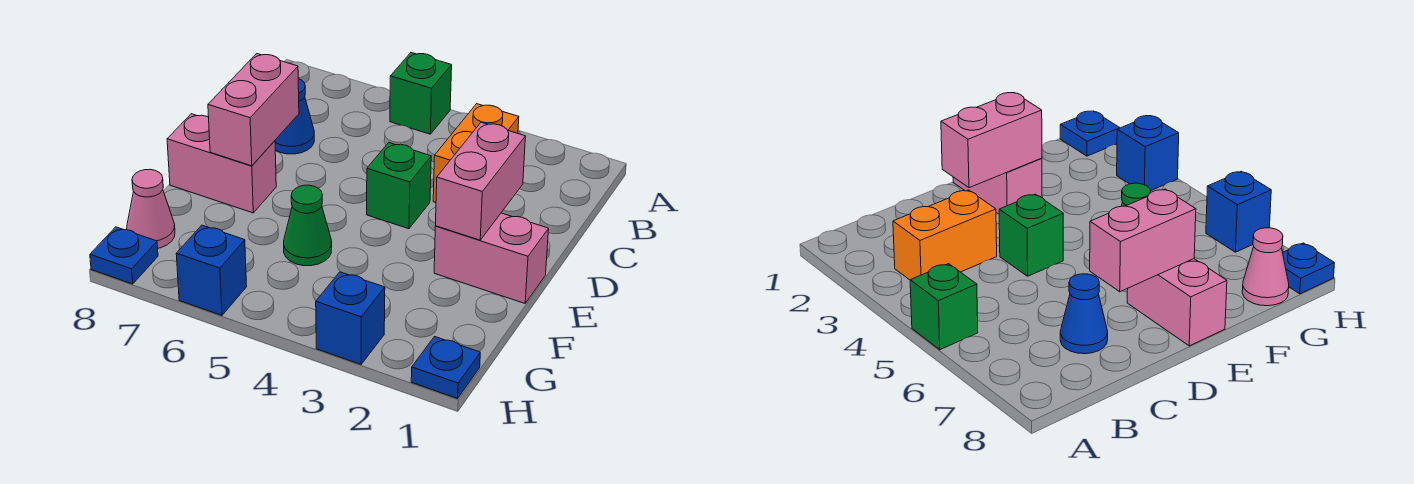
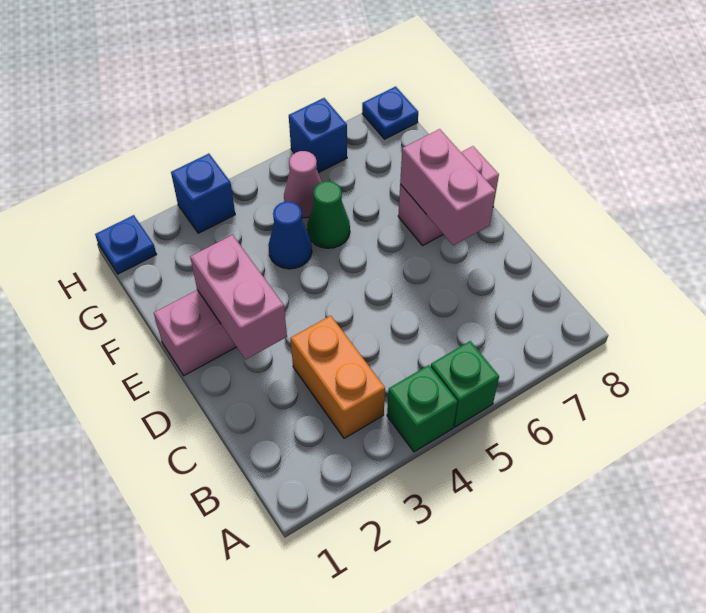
blue 1x1 cone [275,79,314,154] -> blue 1x1 cone moved to [268,202,312,269]
green 1x1 brick [367,143,431,229] -> green 1x1 brick moved to [387,365,457,452]
pink 1x1 cone [127,169,175,248] -> pink 1x1 cone moved to [284,151,322,218]

